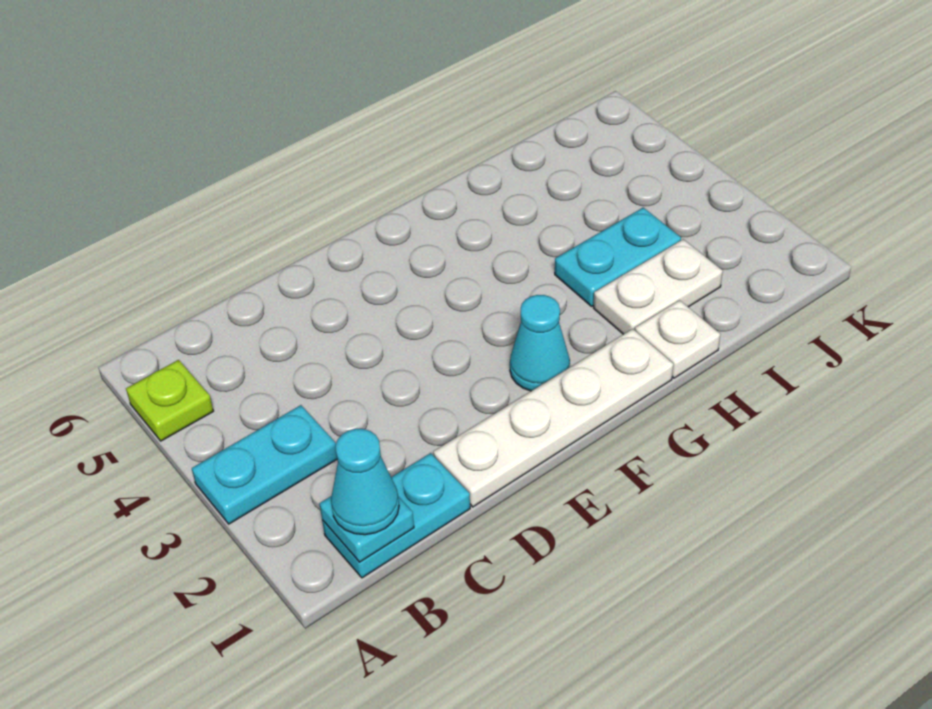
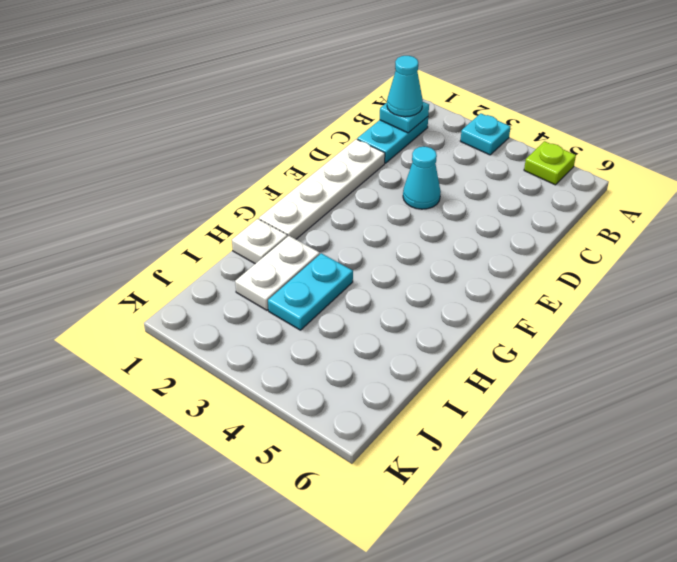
cyan 1x2 plate [192,405,337,524] -> cyan 1x1 plate [461,113,510,155]
cyan 1x1 cone [510,295,570,391] -> cyan 1x1 cone moved to [403,147,441,209]

